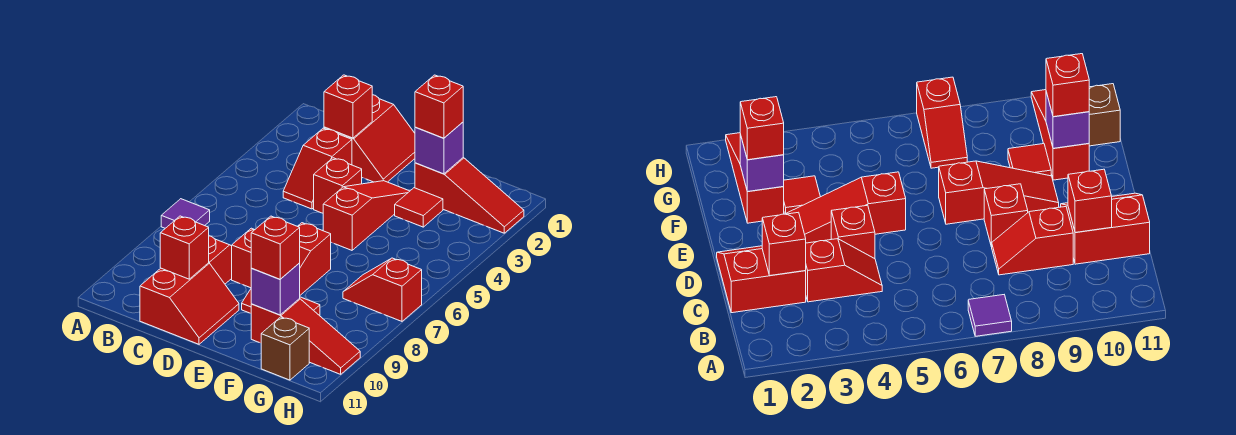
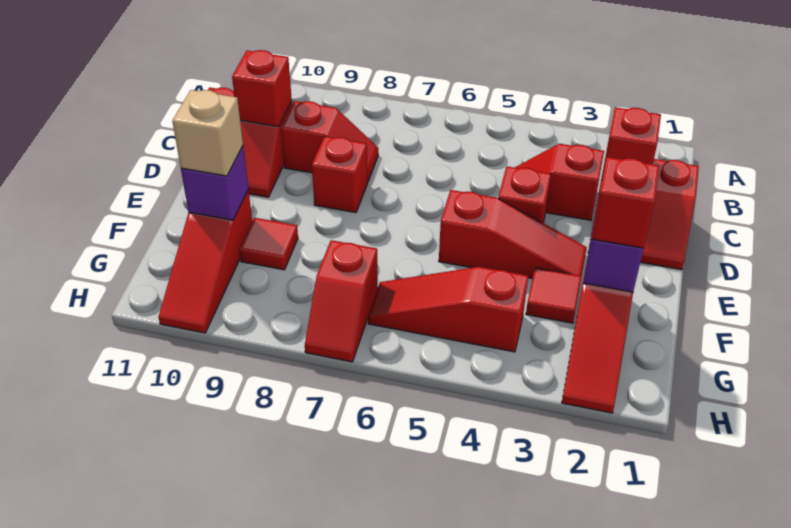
purple 1x1 tile [161,199,210,228] -> none
red 1x3 slope [242,223,331,313] -> red 1x3 slope moved to [368,267,528,352]
red 1x1 brick [251,216,300,279] -> tan 1x1 brick [172,90,243,176]
red 1x2 slope [343,258,422,321] -> red 1x2 slope turned to [305,240,378,362]
brown 1x1 brick [261,317,309,380] -> none

